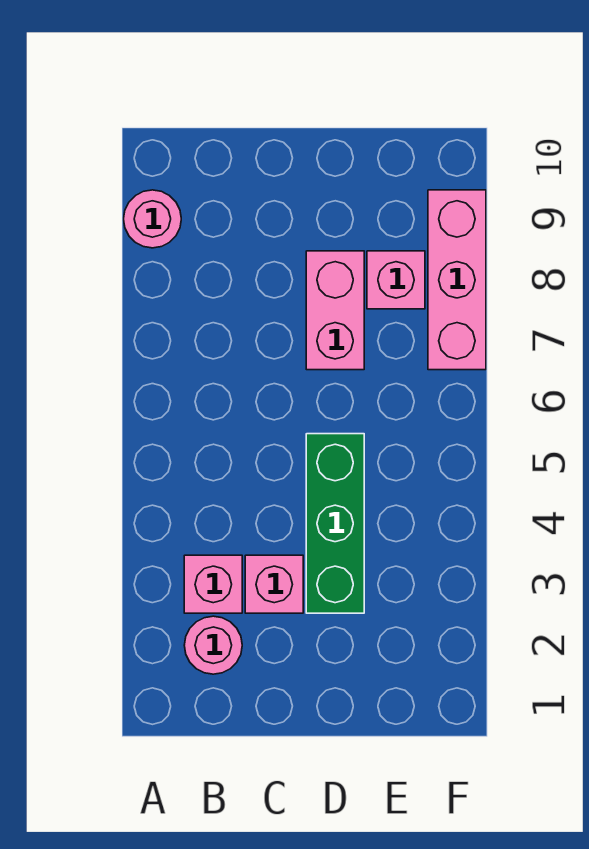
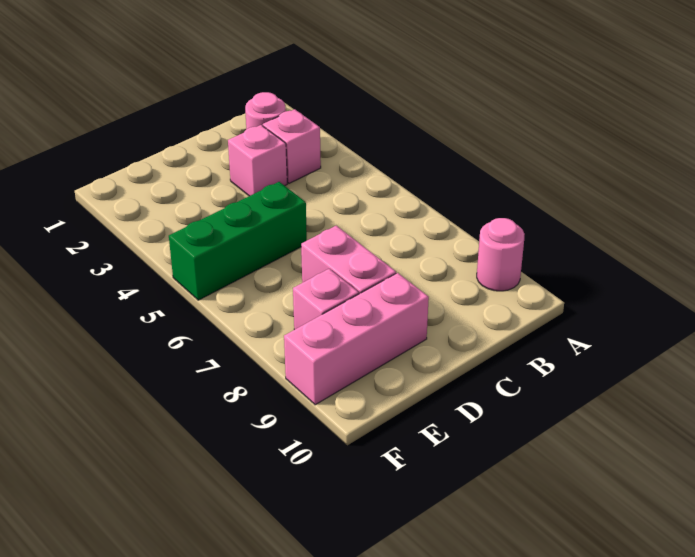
green 1x3 brick [306,434,364,613] -> green 1x3 brick turned to [169,182,307,300]
pink 1x3 brick [428,190,486,370] -> pink 1x3 brick turned to [284,273,429,405]

